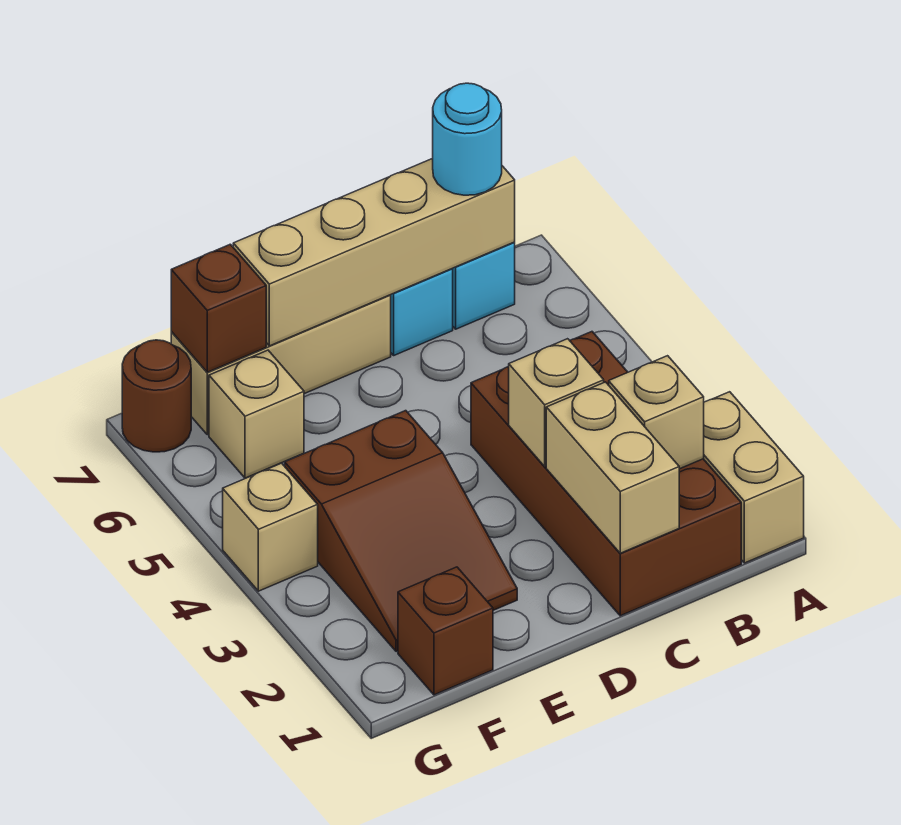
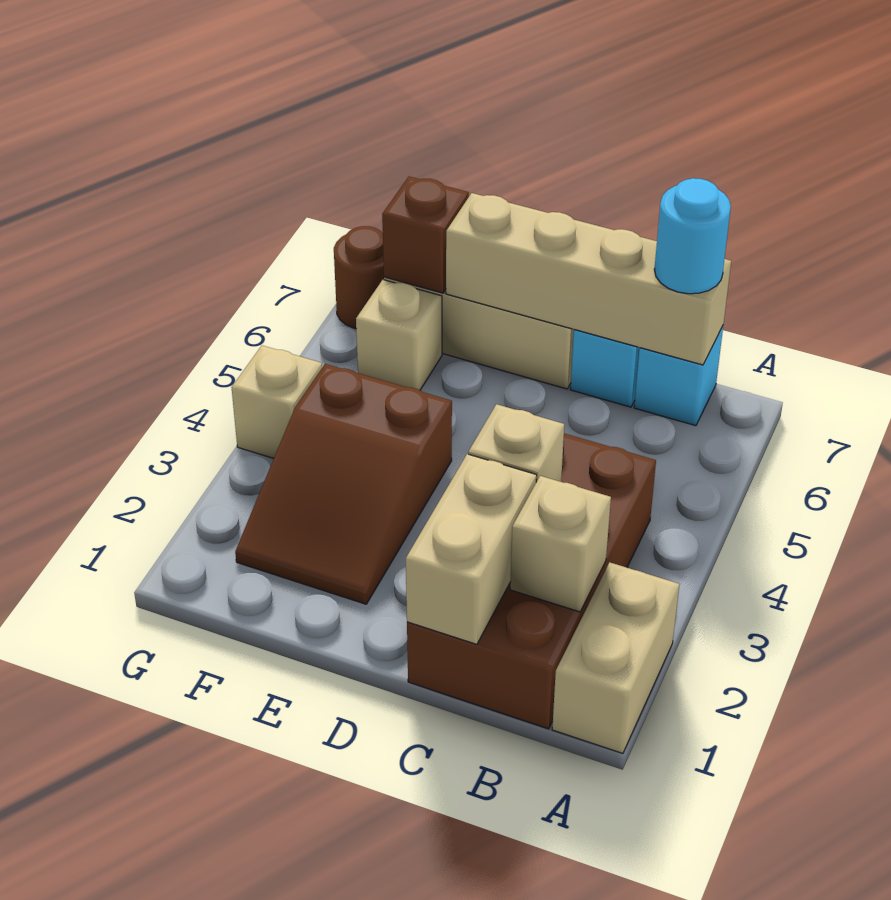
brown 1x1 brick [398,567,493,695] -> none

